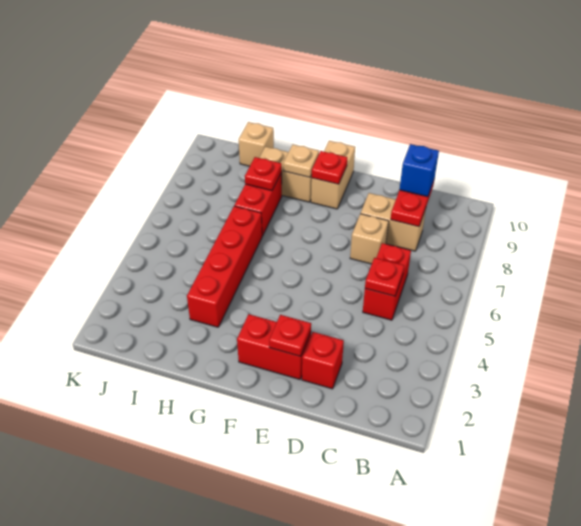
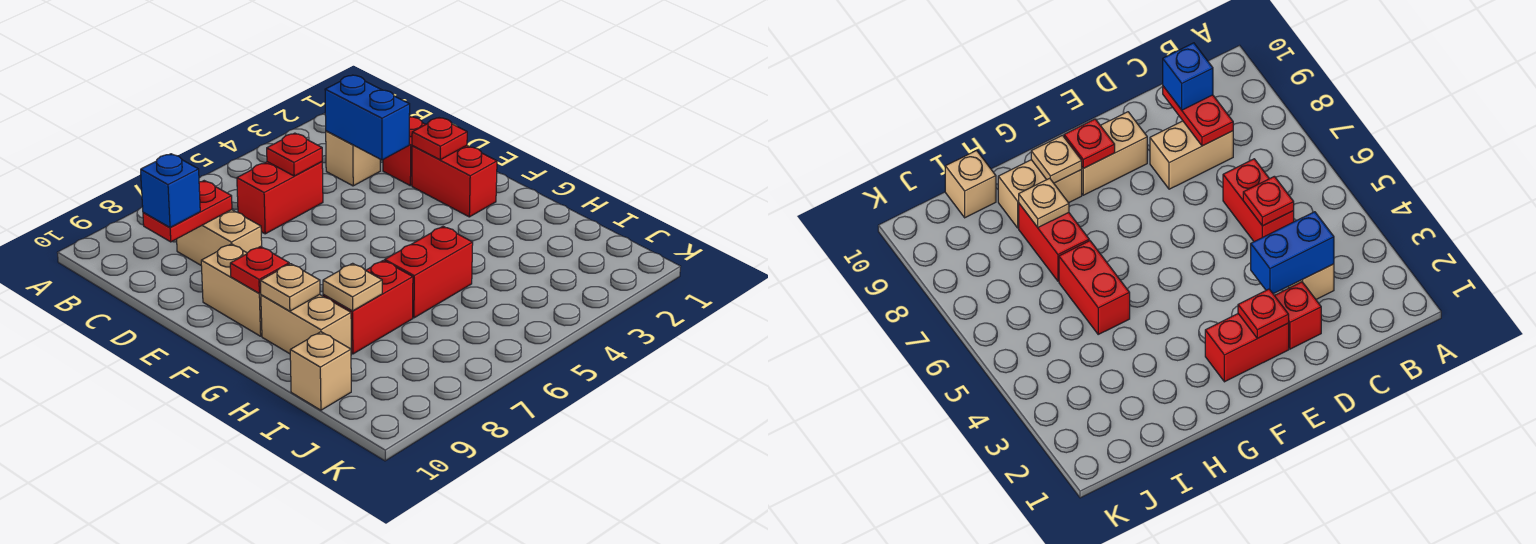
none -> blue 1x2 brick [325,75,410,160]
tan 1x1 brick [350,214,389,264] -> tan 1x1 brick moved to [326,131,380,186]
tan 1x2 brick [311,141,355,209] -> tan 1x2 brick turned to [201,244,262,336]
red 1x4 brick [187,206,262,327] -> red 1x2 brick [385,226,473,318]
red 1x1 plate [245,157,282,191] -> tan 1x1 plate [323,263,382,311]

